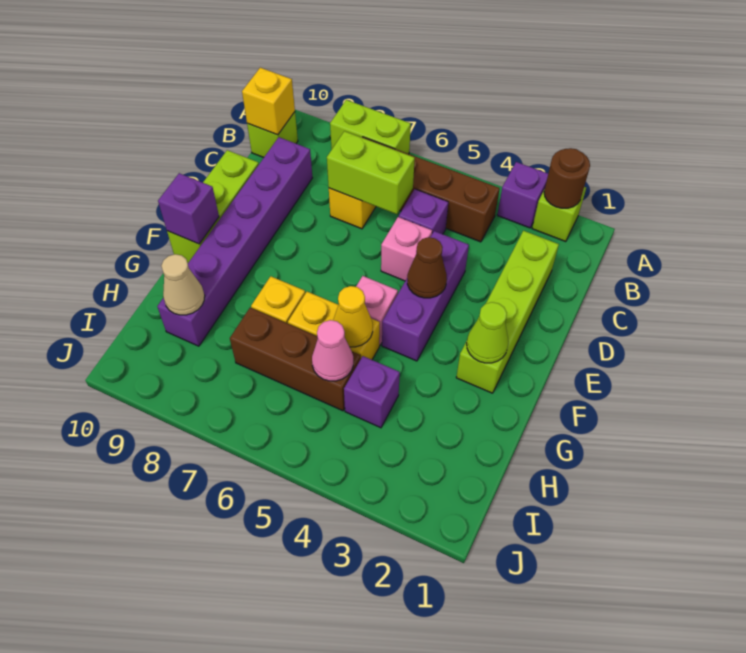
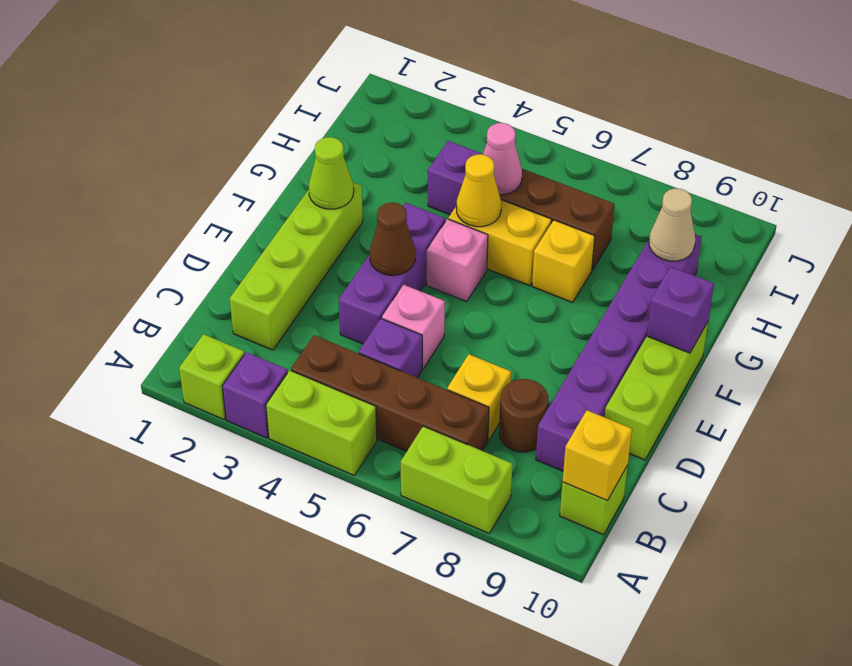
brown 1x1 round brick [544,148,590,208] -> brown 1x1 round brick moved to [499,379,548,452]
lime 1x2 brick [327,131,415,214] -> lime 1x2 brick moved to [266,371,377,475]

